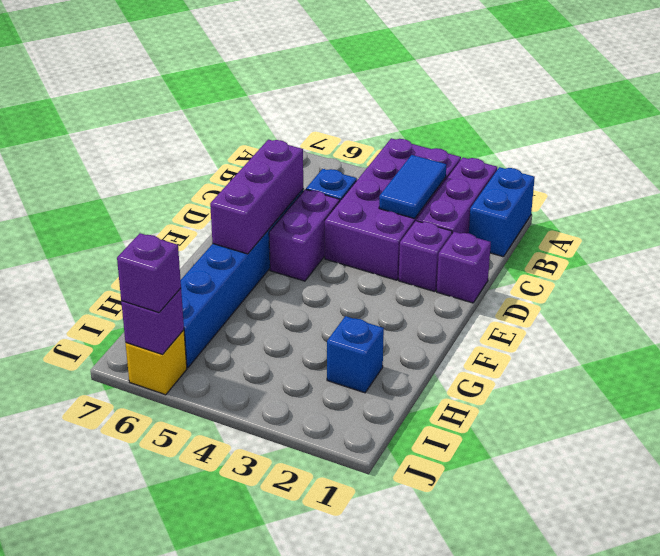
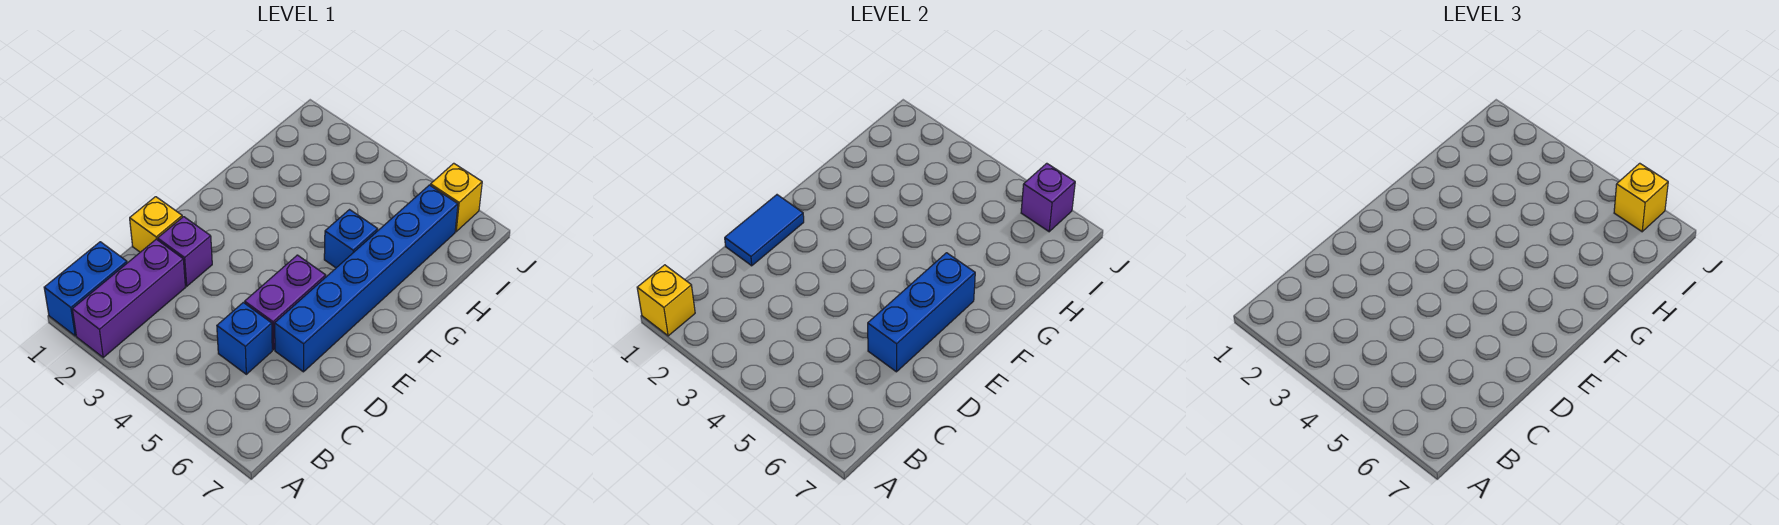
none -> yellow 1x1 brick [637,265,695,336]
purple 2x4 brick [325,138,461,280] -> none
blue 1x2 tile [379,155,446,219] -> blue 1x2 tile moved to [725,195,804,266]
purple 1x1 brick [437,232,491,303] -> yellow 1x1 brick [130,197,182,252]
purple 1x3 brick [210,140,303,254] -> blue 1x3 brick [868,253,975,372]
blue 1x1 brick [327,316,384,393] -> blue 1x1 brick moved to [324,210,378,268]
purple 1x1 brick [117,233,181,313] -> yellow 1x1 brick [1614,163,1668,232]

